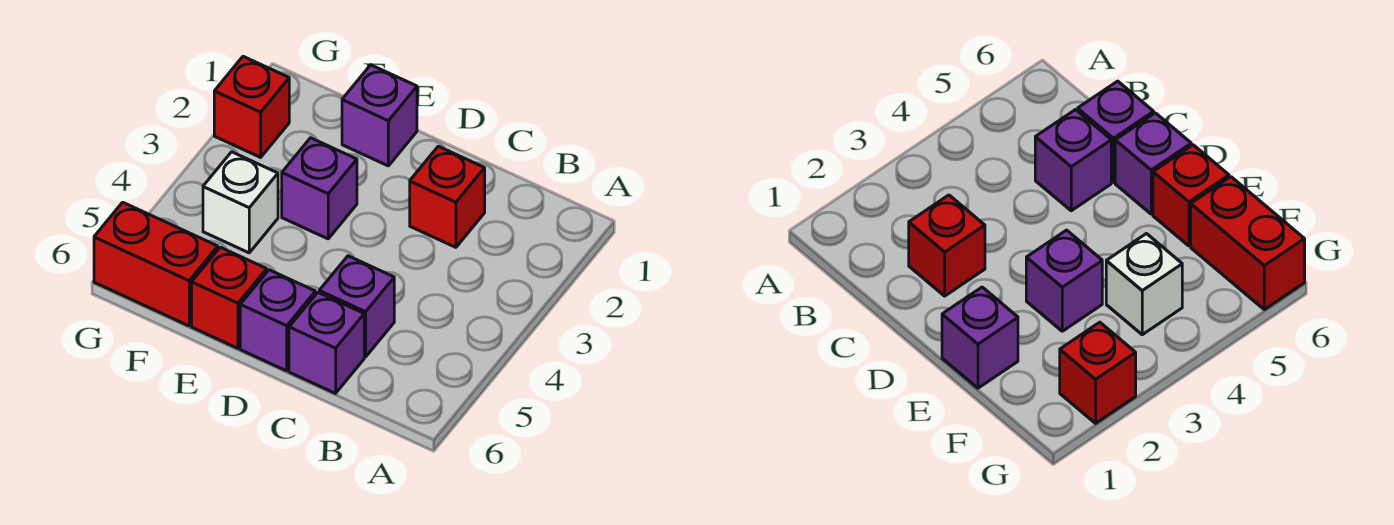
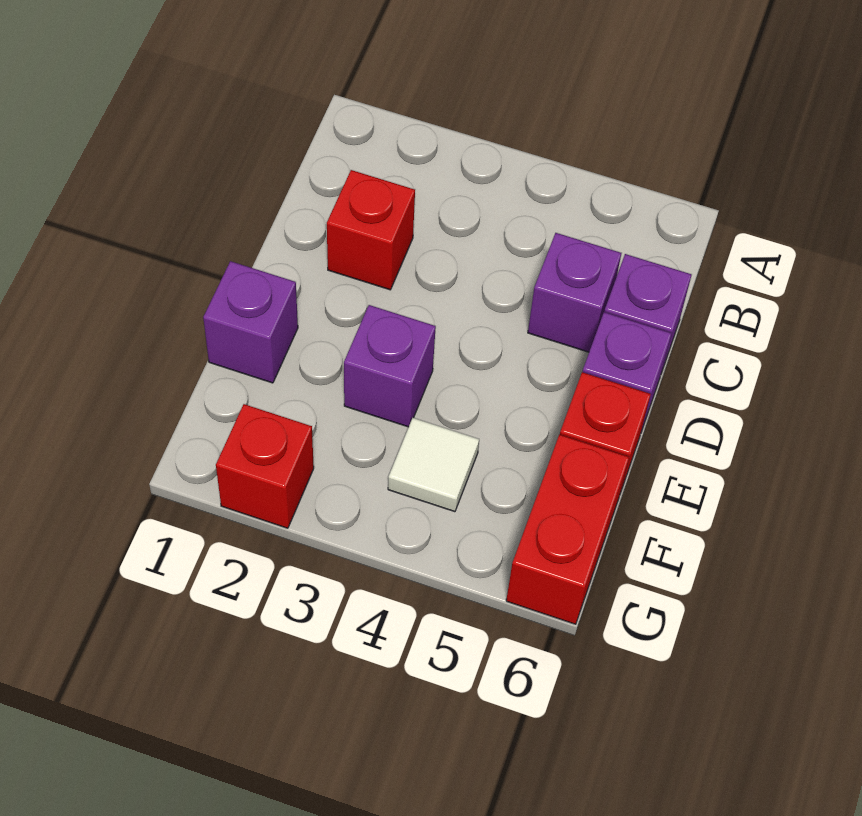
white 1x1 brick [203,152,278,253] -> white 1x1 tile [388,418,479,512]

